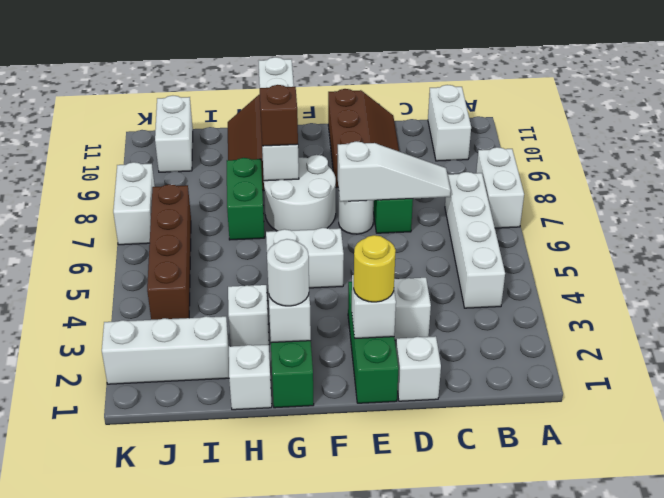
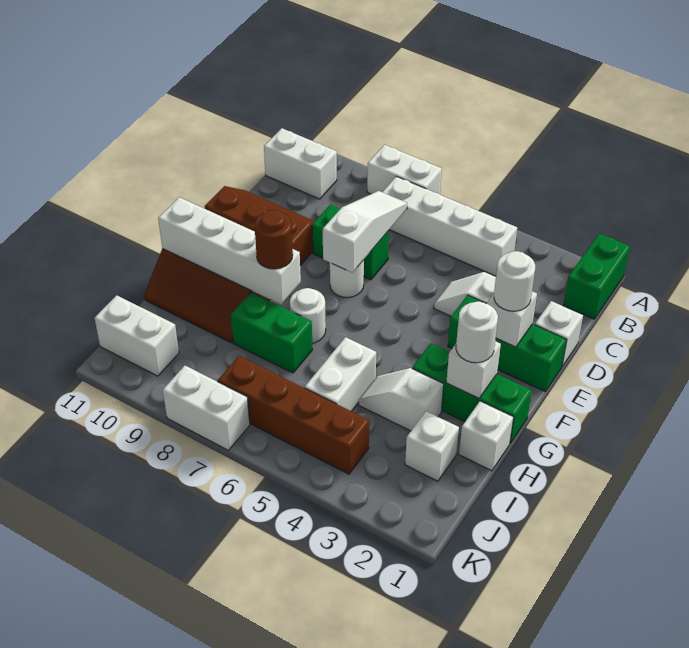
none -> green 1x2 brick [563,233,630,319]
yellow 1x1 round brick [354,235,396,302] -> white 1x1 round brick [494,251,535,311]
white 1x2 brick [266,228,344,288] -> white 1x2 brick moved to [305,337,376,411]
white 2x2 round brick [264,155,336,231] -> white 1x1 round brick [290,288,326,343]
brown 1x1 brick [260,85,298,146] -> brown 1x1 round brick [255,210,293,269]
white 1x3 brick [102,316,229,384] -> white 1x1 brick [405,411,459,481]

